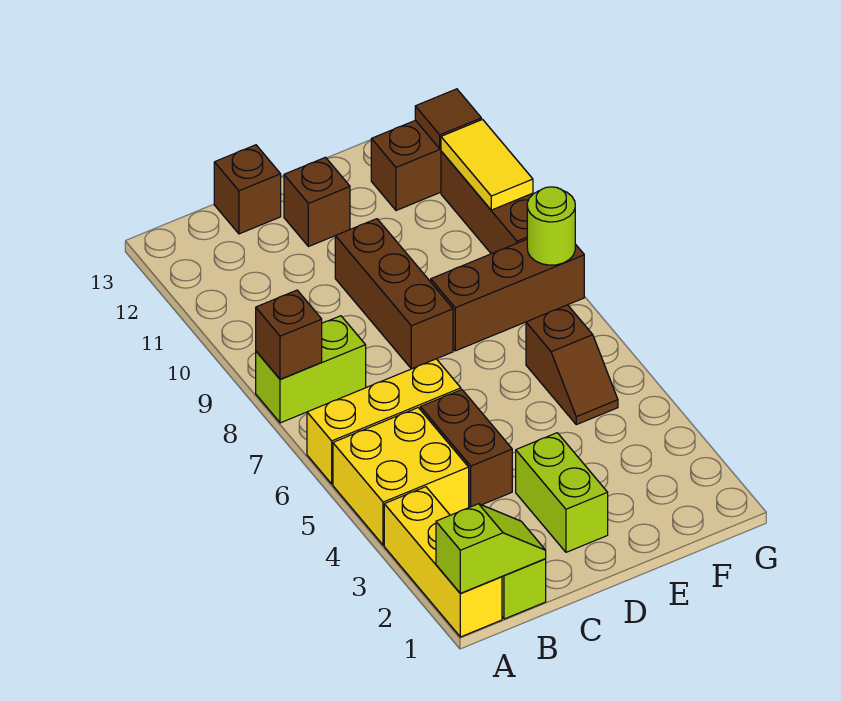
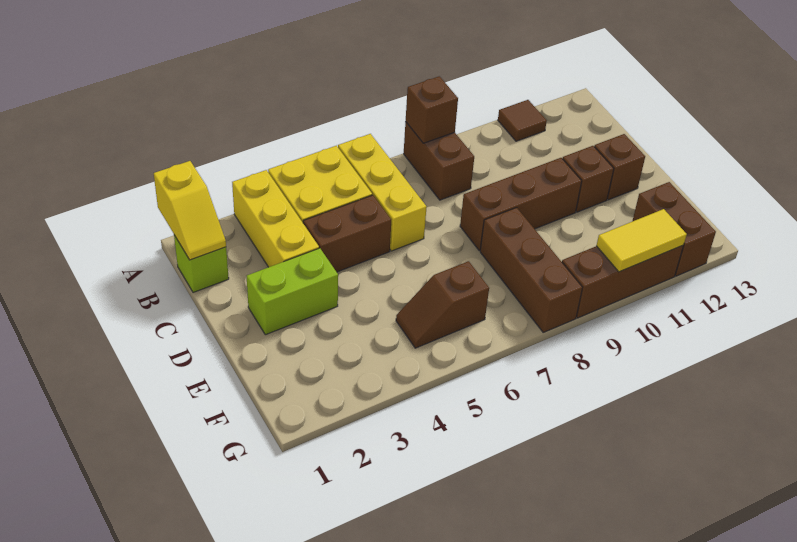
yellow 1x3 brick [384,487,502,637] -> yellow 1x3 brick turned to [232,170,319,267]
lime 1x2 slope [436,504,546,594] -> yellow 1x2 slope [154,161,226,260]
lime 1x2 brick [256,316,366,423] -> brown 1x2 brick [404,122,474,200]
brown 1x1 brick [214,145,281,234] -> brown 1x1 brick moved to [562,146,614,212]
lime 1x1 round brick [527,187,575,265] -> none
brown 1x1 tile [415,89,481,149] -> brown 1x1 tile moved to [498,100,547,141]

